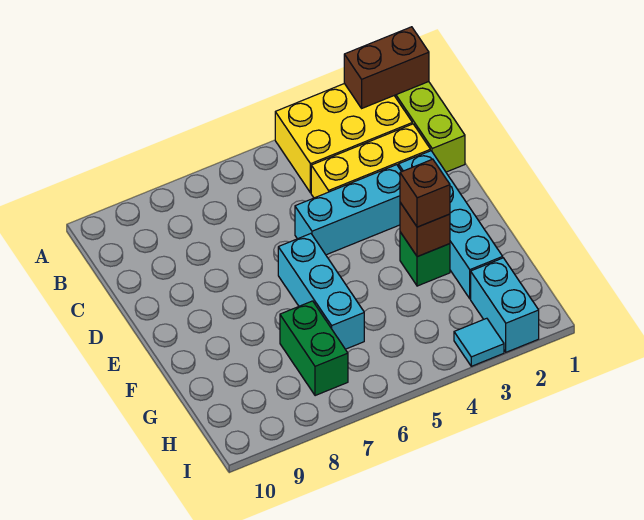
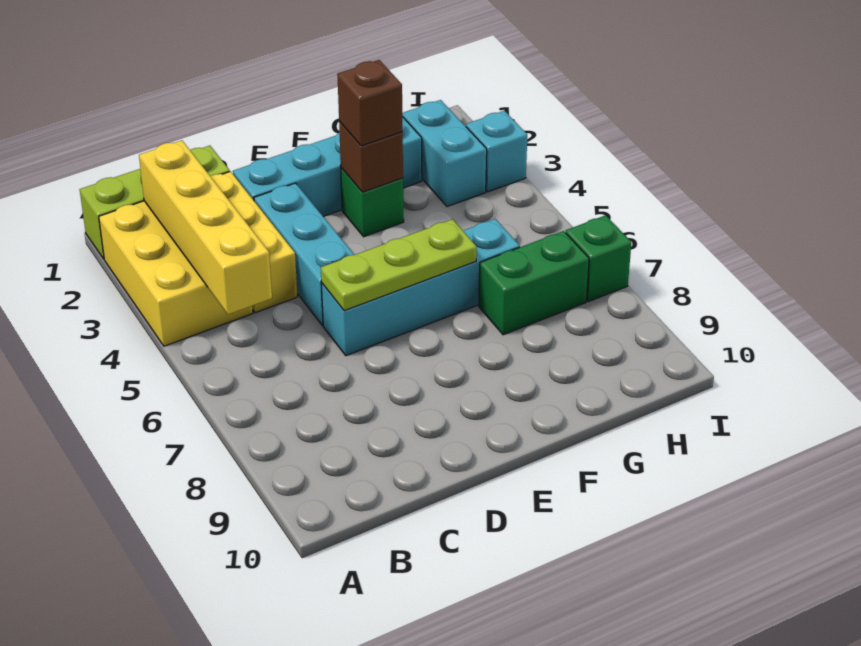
brown 1x2 brick [344,27,429,108] -> none
none -> yellow 1x4 brick [139,140,272,314]
none -> lime 1x3 plate [321,219,477,311]
cyan 1x3 brick [278,234,364,349] -> cyan 1x4 brick [321,219,520,356]
cyan 1x2 brick [471,258,539,352] -> cyan 1x2 brick turned to [402,100,487,207]
cyan 1x1 tile [454,318,504,366] -> cyan 1x1 brick [466,111,527,192]
none -> green 1x1 brick [566,215,631,302]

